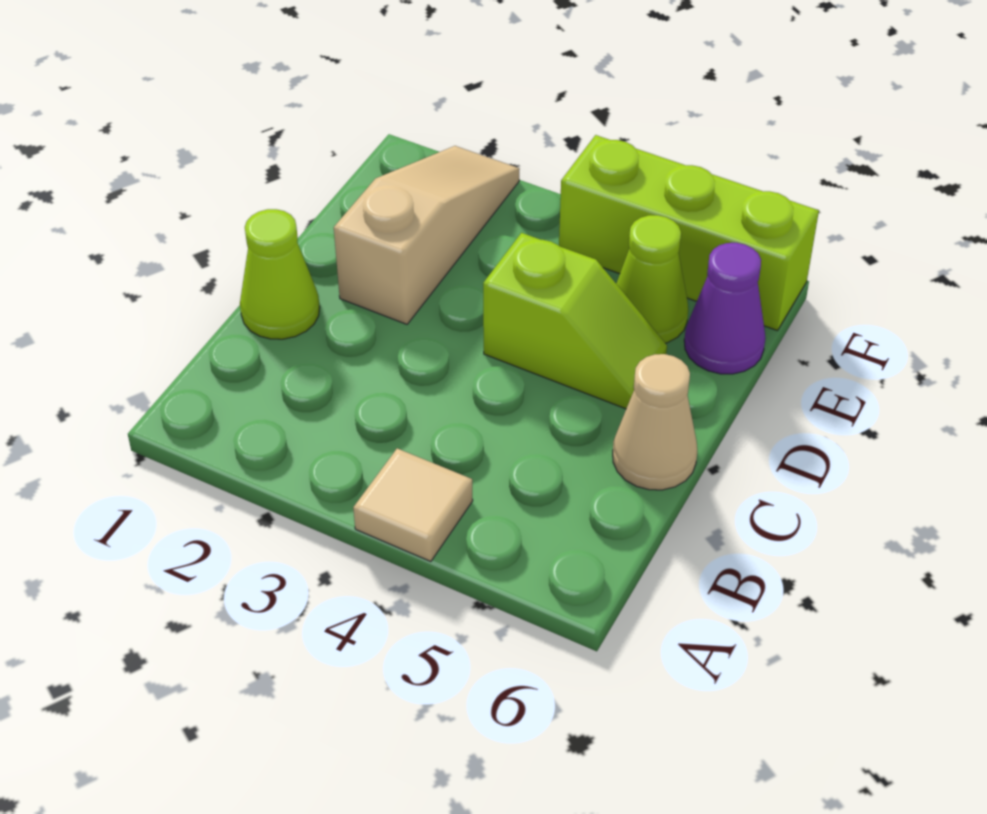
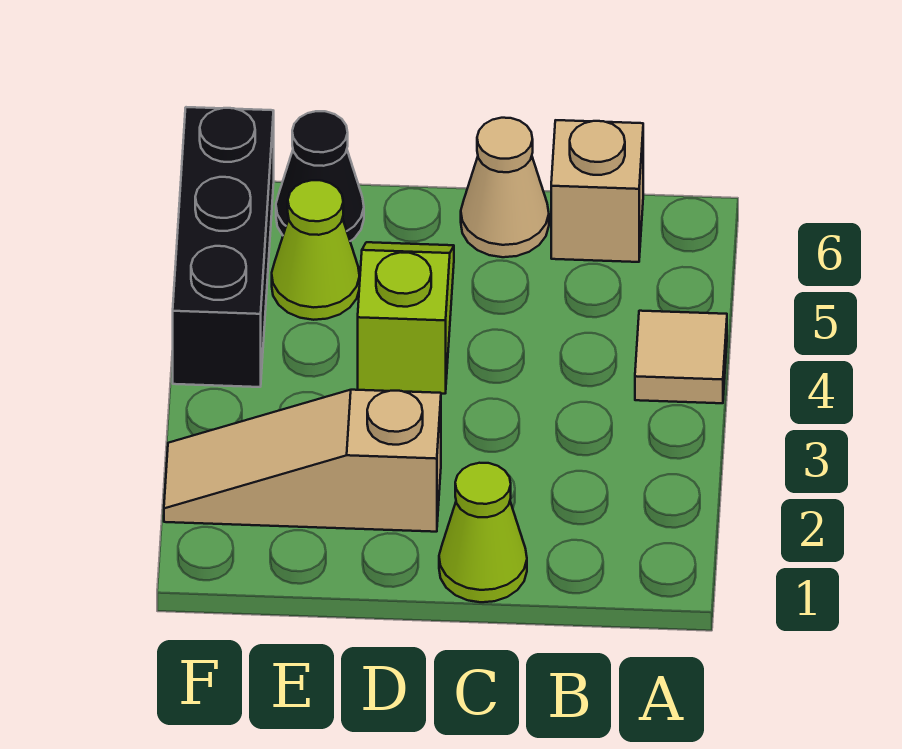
none -> tan 1x1 brick [551,120,643,262]
purple 1x1 cone [684,243,766,374] -> black 1x1 cone [276,111,364,241]
lime 1x3 brick [559,135,819,331] -> black 1x3 brick [173,107,274,387]

